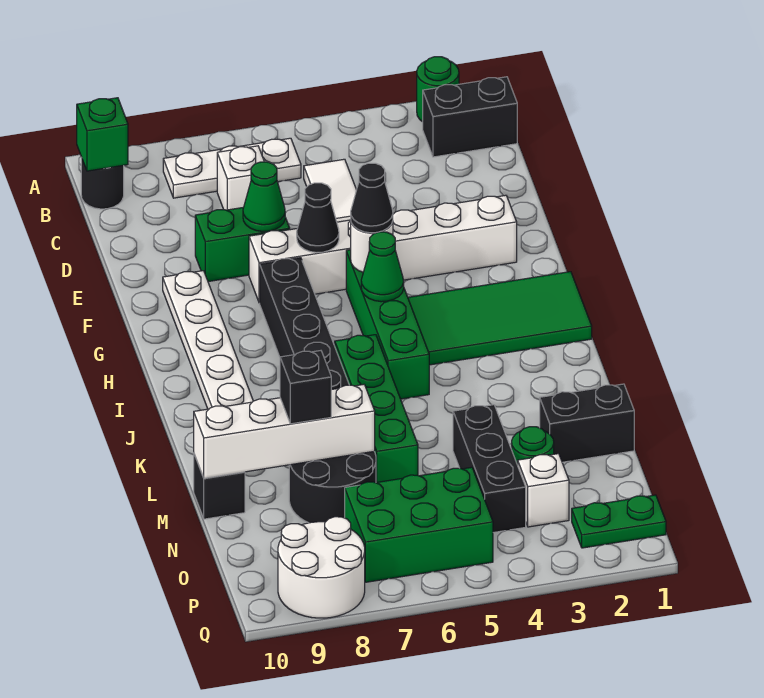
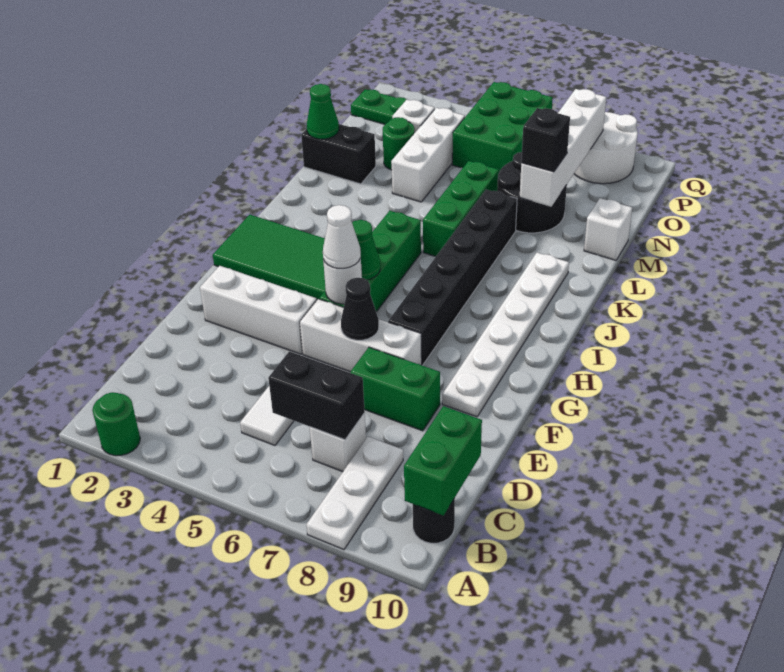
black 1x2 brick [423,77,517,157] -> black 1x2 brick moved to [268,351,365,440]
white 1x3 plate [163,138,301,198] -> white 1x3 plate turned to [306,437,403,550]
green 1x1 brick [77,98,128,171] -> green 1x2 brick [404,406,482,516]
green 1x1 cone [243,162,285,231] -> green 1x1 cone moved to [307,84,339,139]
black 1x1 cone [351,163,393,233] -> white 1x1 cone [323,205,361,268]
green 1x4 brick [335,335,418,482] -> green 1x3 brick [423,161,499,257]
black 1x3 brick [453,405,526,533] -> white 1x3 brick [391,108,465,202]
white 1x4 brick [194,385,375,478] -> white 1x4 brick turned to [520,89,606,207]
black 1x1 brick [194,454,245,519] -> white 1x1 brick [584,198,632,260]
green 2x3 brick [345,467,493,582] -> green 2x3 brick turned to [452,82,553,172]

